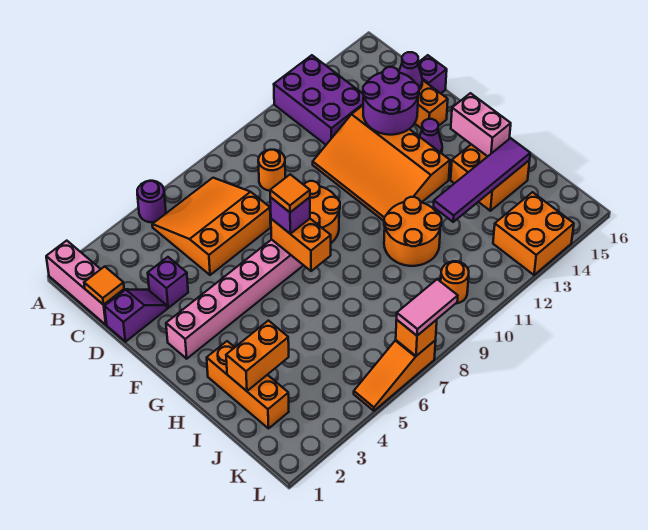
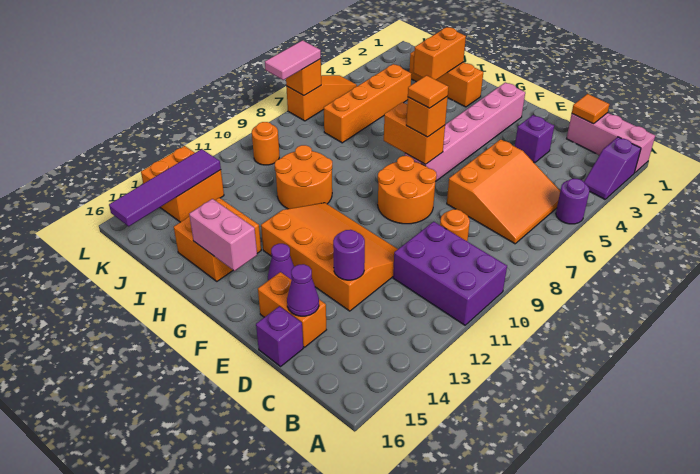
purple 2x3 brick [274,55,364,145] -> purple 2x3 brick moved to [393,222,507,325]
purple 1x2 slope [105,289,167,342] -> purple 1x2 slope moved to [584,137,641,199]
purple 2x2 round brick [363,67,419,135] -> purple 1x1 round brick [333,230,365,280]
purple 1x1 brick [270,197,310,234] -> orange 1x1 brick [406,97,448,137]
purple 1x4 tile [434,138,530,222] -> purple 1x4 tile moved to [109,149,221,226]
none -> orange 1x4 brick [324,64,412,143]

